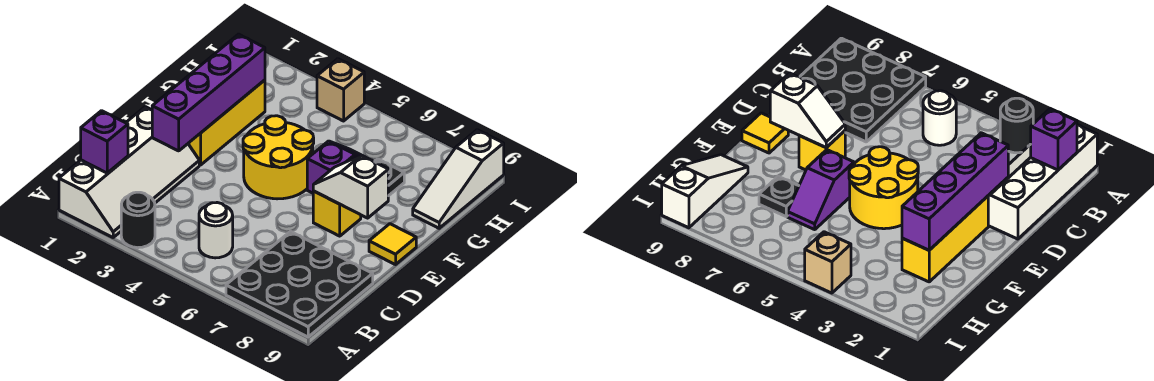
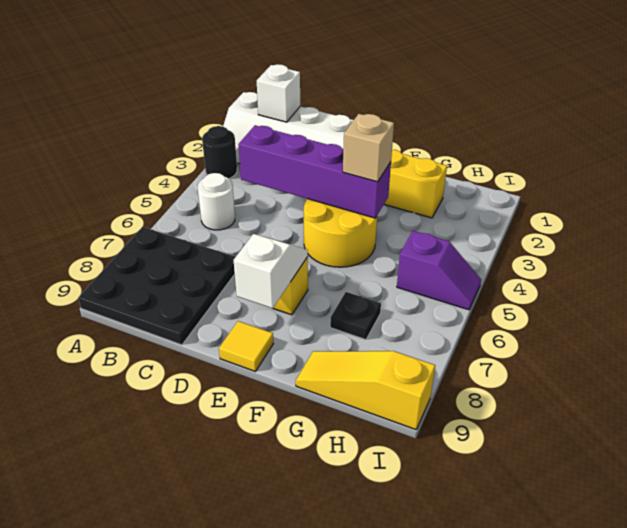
purple 1x1 brick [81,111,128,173] -> white 1x1 brick [257,64,300,122]
purple 1x4 brick [152,34,265,151] -> purple 1x4 brick moved to [238,125,391,218]
purple 1x2 slope [307,141,374,193] -> purple 1x2 slope moved to [397,231,481,310]
white 1x3 slope [413,130,504,228] -> yellow 1x3 slope [296,351,435,430]
tan 1x1 brick [317,59,364,121] -> tan 1x1 brick moved to [343,114,394,182]

